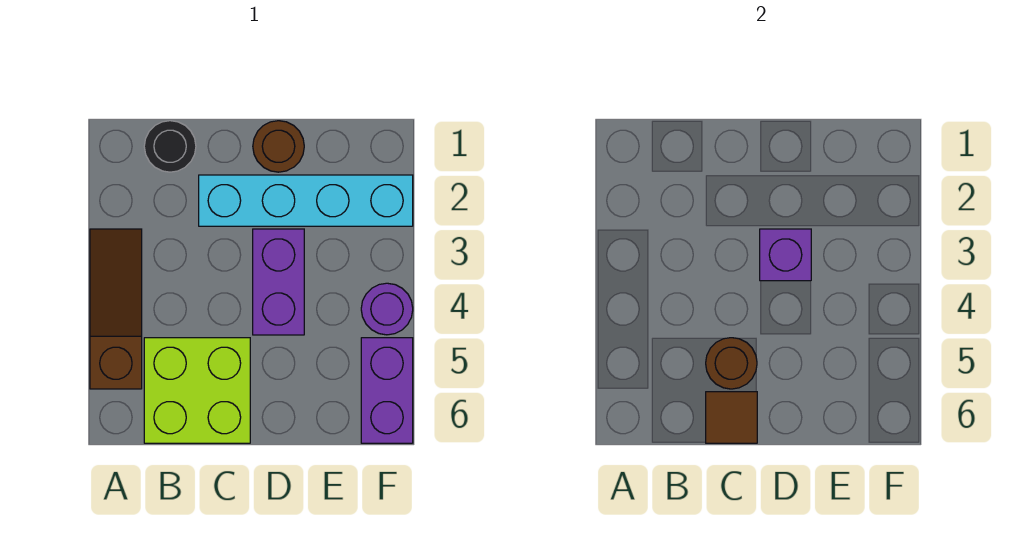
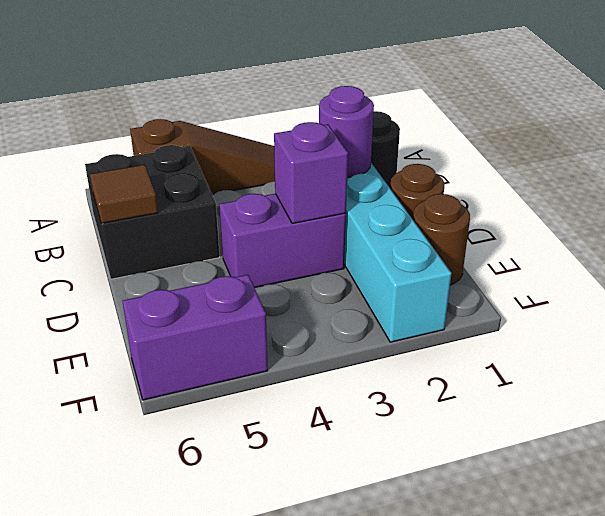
lime 2x2 brick [144,338,250,443] -> black 2x2 brick [85,145,220,279]
brown 1x1 round brick [706,338,757,389] -> brown 1x1 round brick moved to [413,194,470,285]
purple 1x1 round brick [361,283,413,335] -> purple 1x1 round brick moved to [319,86,374,178]

